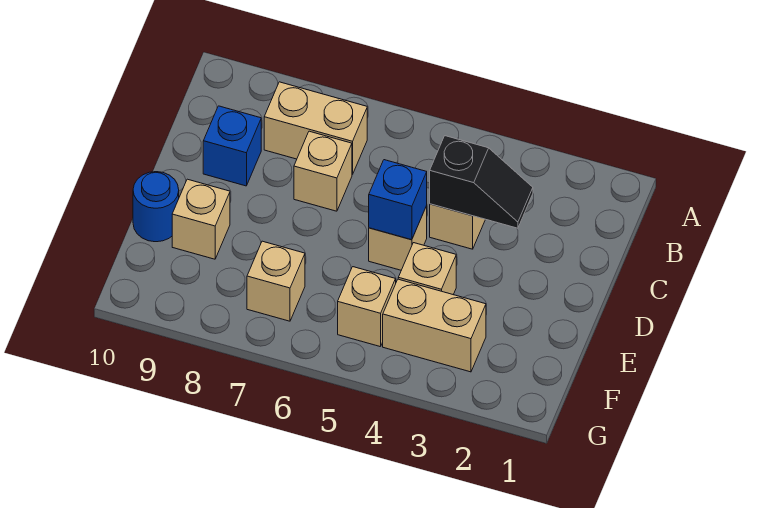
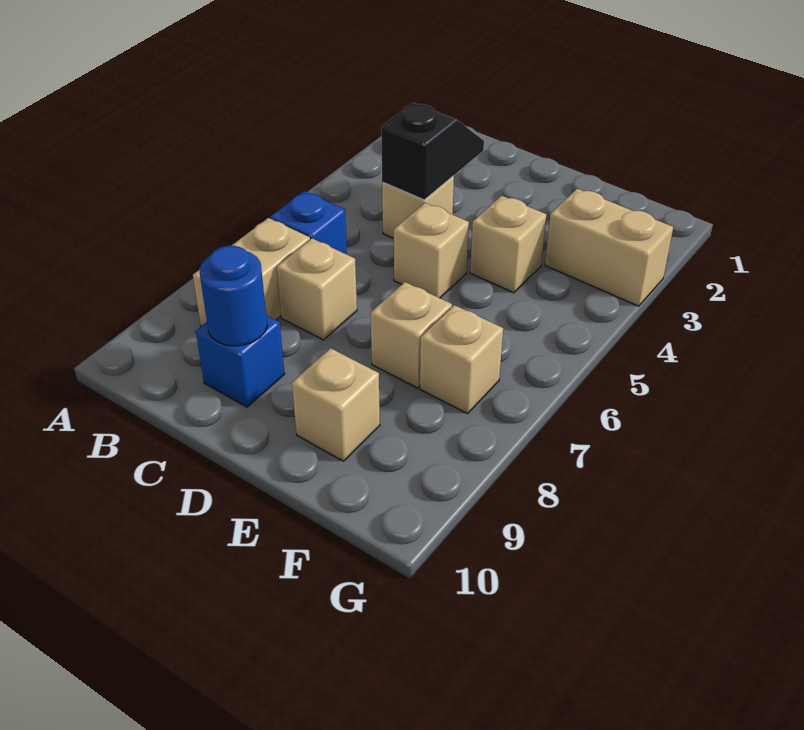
blue 1x1 brick [369,160,427,240] -> blue 1x1 brick moved to [270,191,347,254]
blue 1x1 round brick [133,172,179,242] -> blue 1x1 round brick moved to [199,246,267,346]
tan 1x2 brick [383,279,486,372] -> tan 1x2 brick turned to [545,189,673,306]
tan 1x1 brick [338,267,396,347] -> tan 1x1 brick moved to [371,282,452,388]

